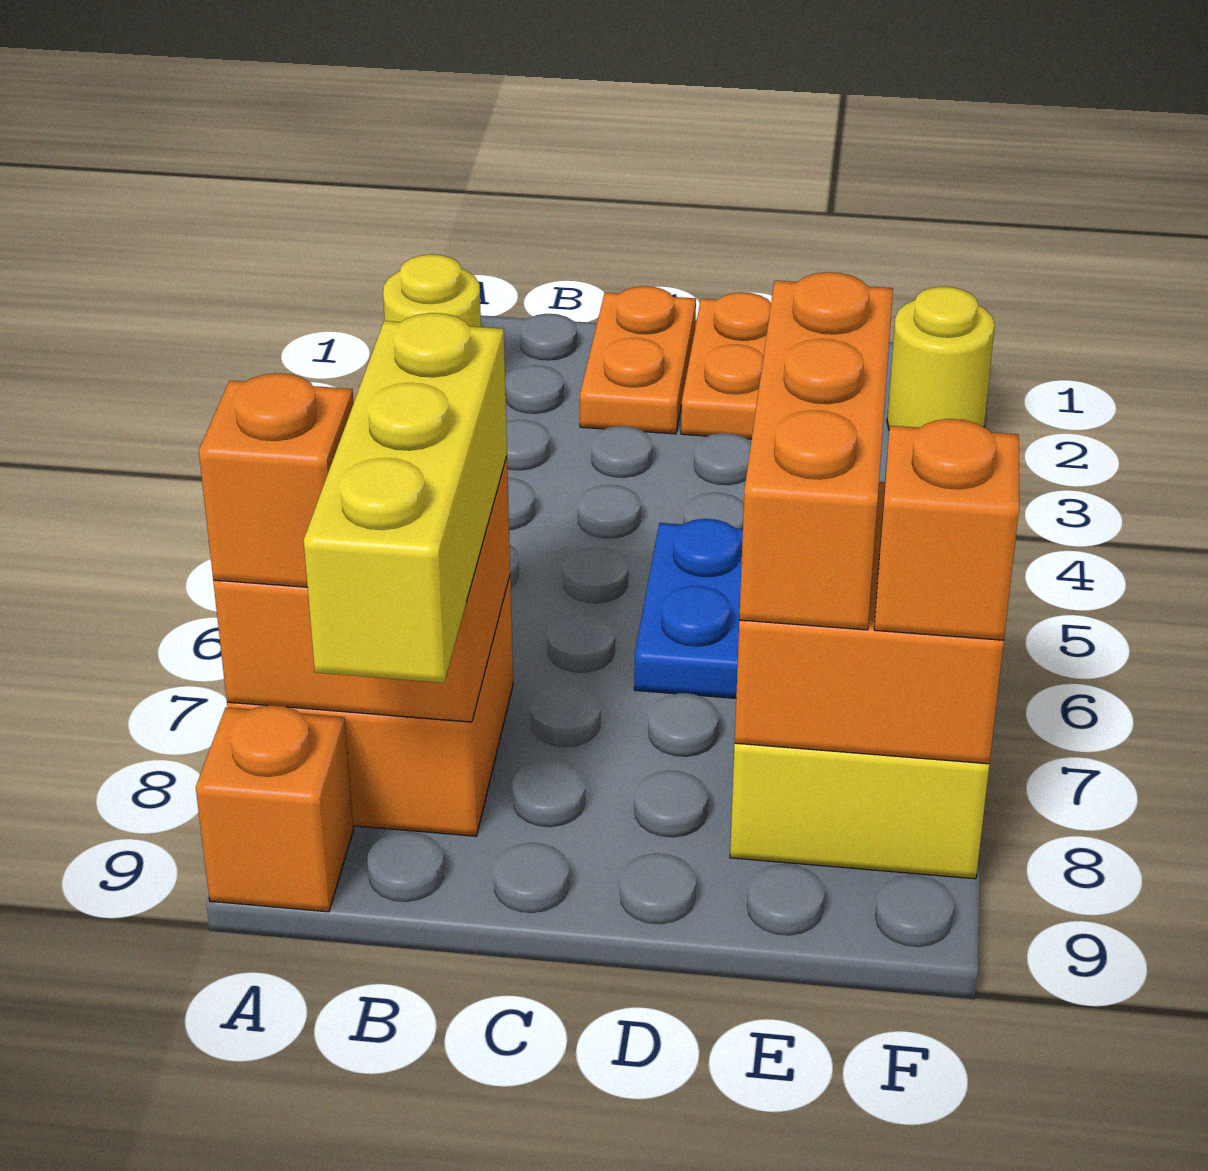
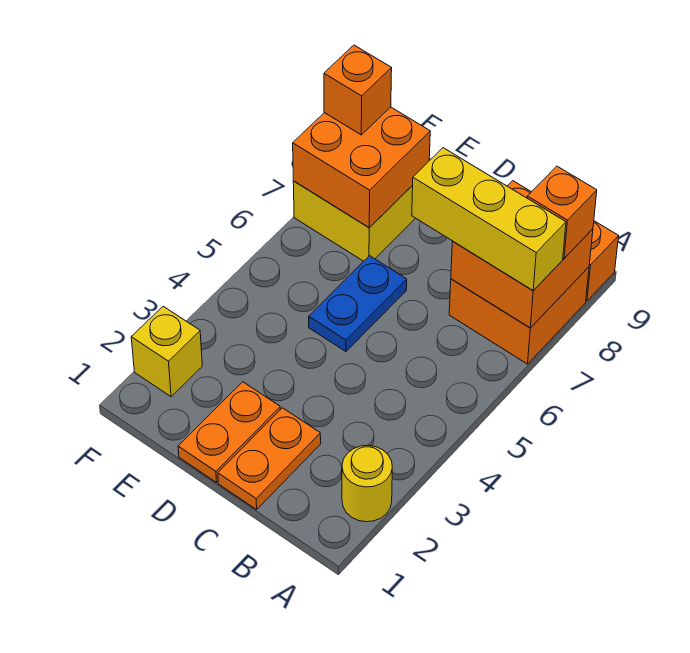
yellow 1x3 brick [304,313,507,683] -> yellow 1x3 brick turned to [412,148,566,291]
orange 1x3 brick [739,272,893,630] -> none
yellow 1x1 round brick [887,287,995,428] -> yellow 1x1 brick [131,306,202,397]

